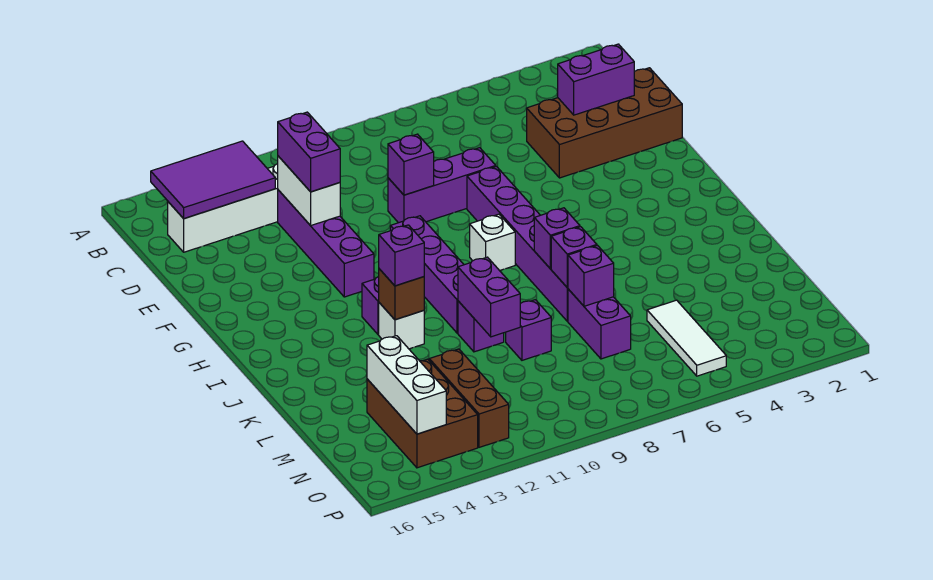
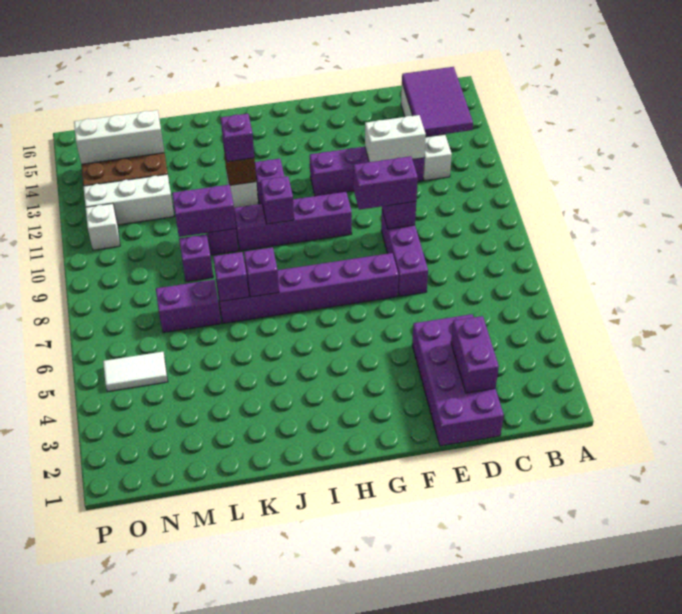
brown 2x4 brick [527,68,682,178] -> purple 2x4 brick [412,314,504,446]
purple 1x2 brick [278,112,340,192] -> purple 1x2 brick moved to [353,156,418,210]
white 1x1 brick [470,214,515,271] -> white 1x1 brick moved to [86,203,120,250]
purple 1x1 brick [568,246,614,306] -> purple 1x1 brick moved to [261,176,294,224]
white 1x3 tile [647,300,726,376] -> white 1x2 tile [103,352,168,391]
brown 1x3 brick [429,349,509,447] -> white 1x3 brick [83,174,174,225]

